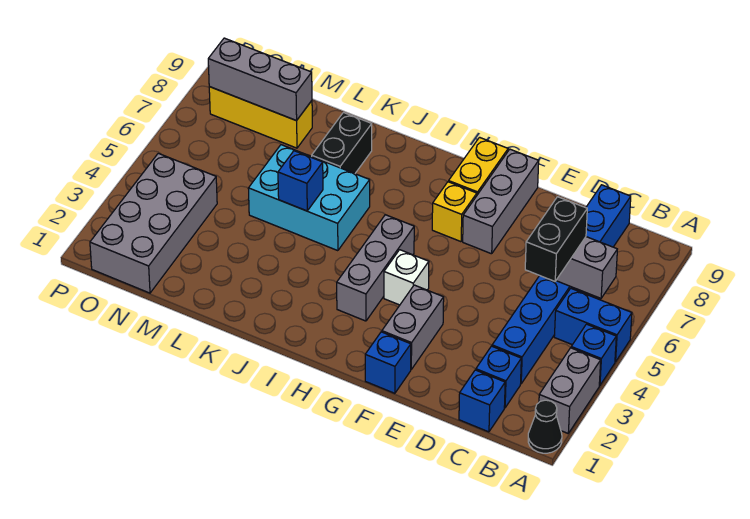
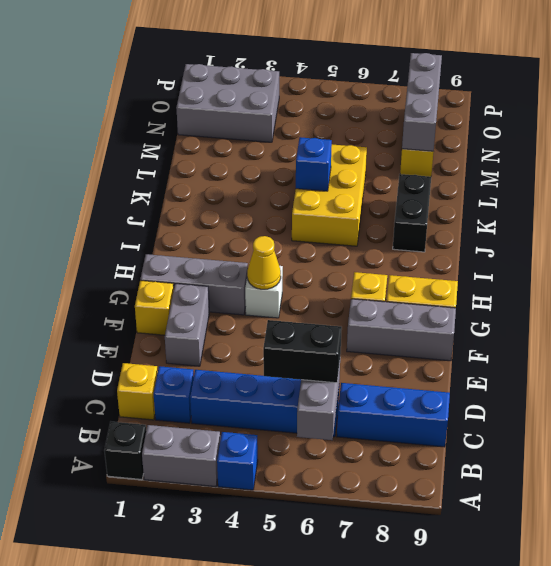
black 1x1 cone [528,400,562,453] -> black 1x1 brick [104,422,146,480]
blue 1x2 brick [554,288,632,362] -> none
blue 1x1 brick [459,370,505,432] -> yellow 1x1 brick [117,363,158,420]
blue 1x1 brick [365,332,411,393] -> yellow 1x1 brick [135,280,174,335]
grey 1x2 brick [382,285,444,369] -> grey 1x2 brick turned to [165,284,209,366]
none -> yellow 1x1 cone [247,236,281,289]
grey 1x3 brick [337,215,414,321] -> grey 1x3 brick moved to [140,254,248,315]
cyan 2x3 brick [248,145,370,251] -> yellow 2x3 brick [292,145,367,246]
black 1x2 brick [312,113,372,174] -> black 1x2 brick turned to [393,174,431,252]
grey 2x4 brick [90,153,217,293] -> grey 2x3 brick [176,64,279,142]

